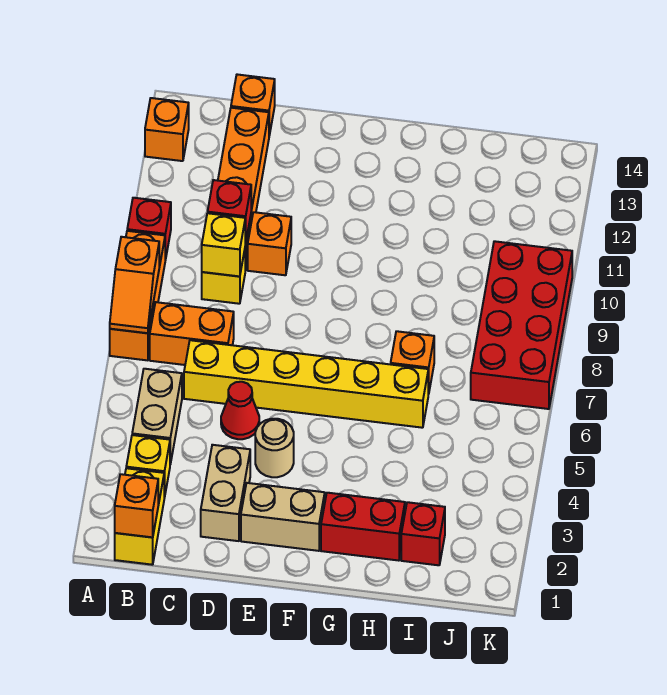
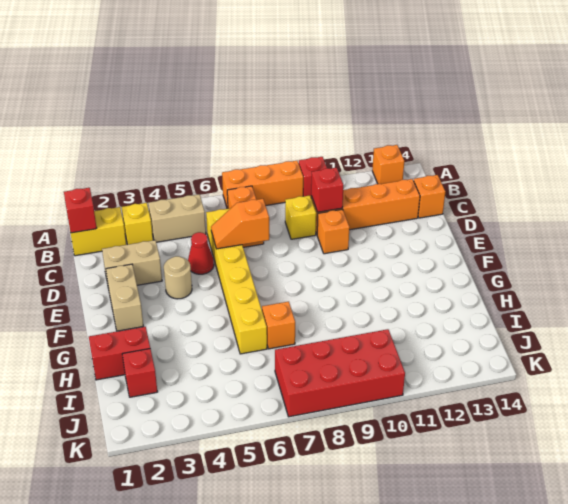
orange 1x2 slope [110,237,159,333] -> orange 1x2 slope moved to [211,199,269,249]
orange 1x1 brick [115,474,158,537] -> red 1x1 brick [64,188,97,233]
yellow 1x1 brick [202,213,245,276] -> none
red 1x2 brick [321,493,405,561] -> red 1x2 brick turned to [89,327,150,380]

